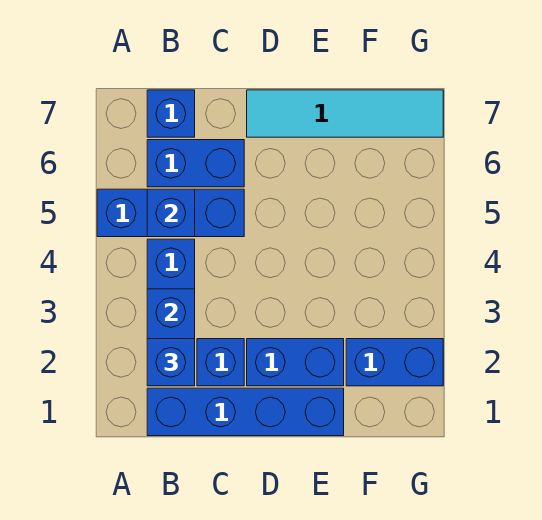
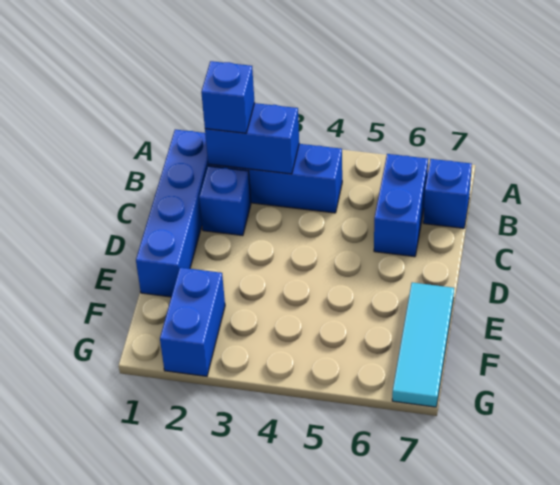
blue 1x3 brick [97,189,244,237] -> none
blue 1x1 brick [147,189,195,237] -> none
blue 1x2 brick [247,339,344,386] -> none
cyan 1x4 tile [247,90,443,137] -> cyan 1x3 tile [392,283,454,407]

